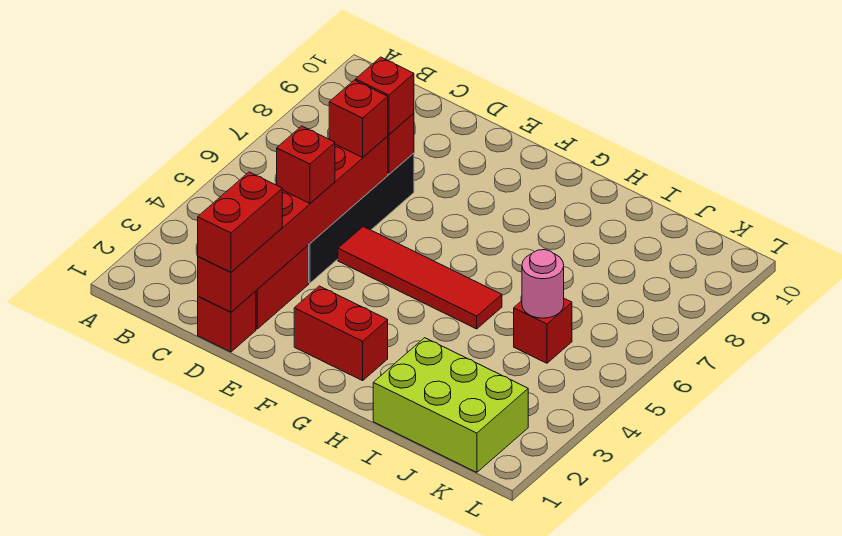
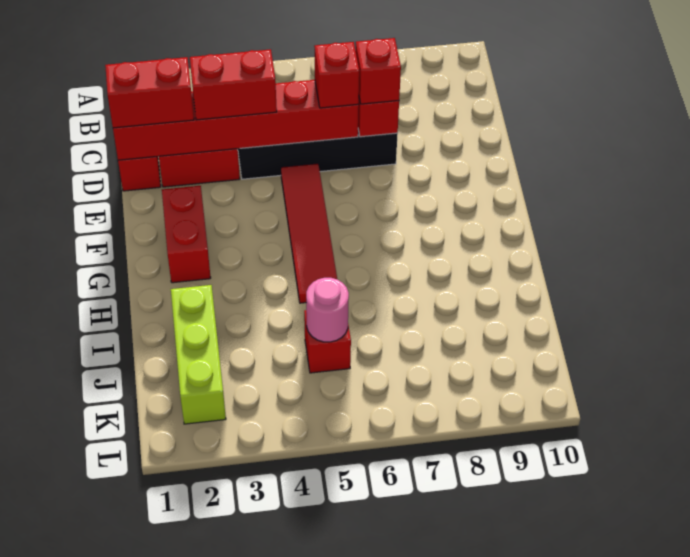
red 1x1 brick [277,126,335,203] -> red 1x2 brick [190,49,277,120]
lime 2x3 brick [373,338,528,472] -> lime 1x3 brick [171,285,226,424]

